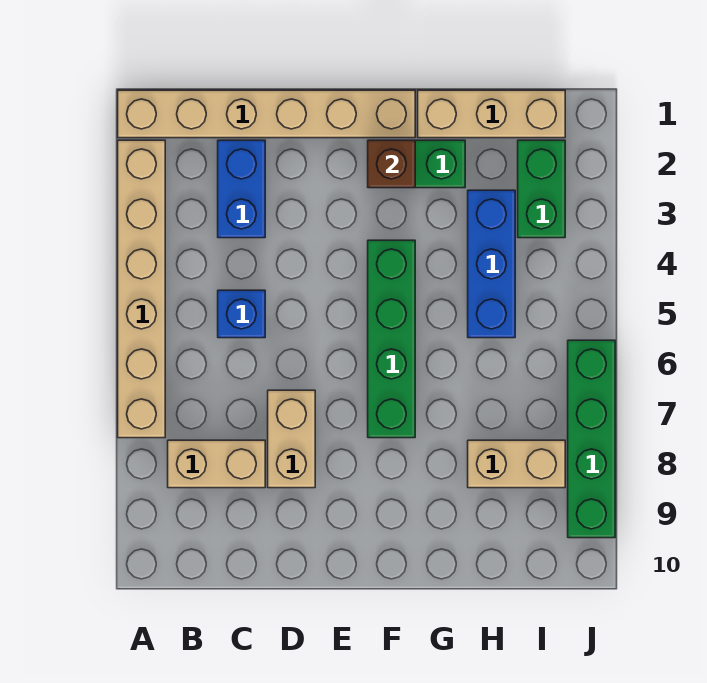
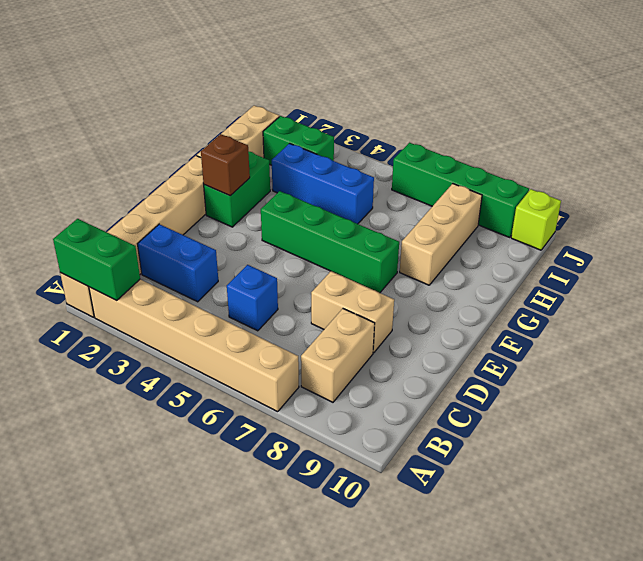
none -> green 1x2 brick [53,219,140,301]
tan 1x2 brick [468,440,565,488] -> tan 1x3 brick [400,184,482,285]
none -> lime 1x1 brick [511,189,561,250]

